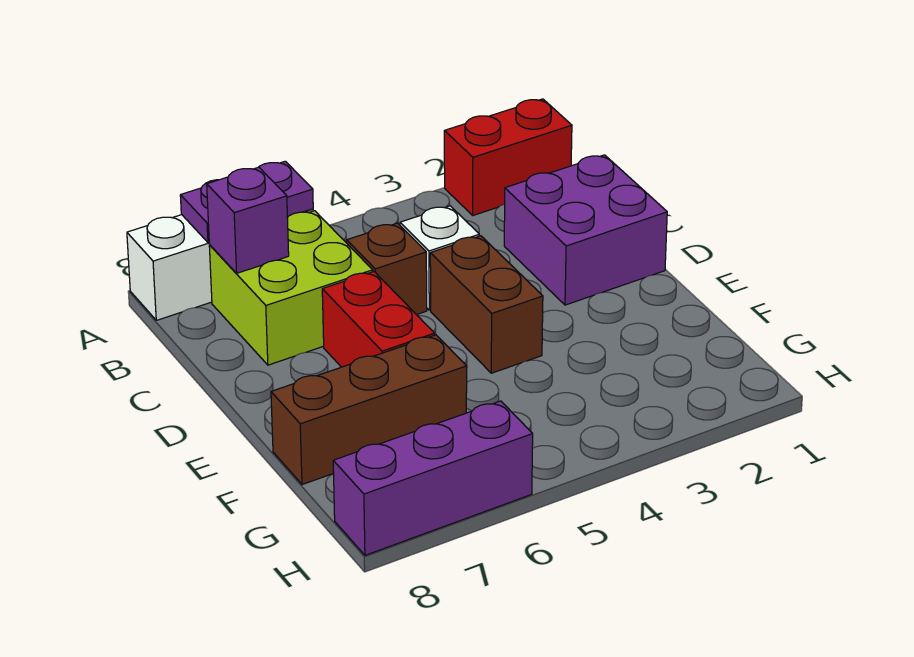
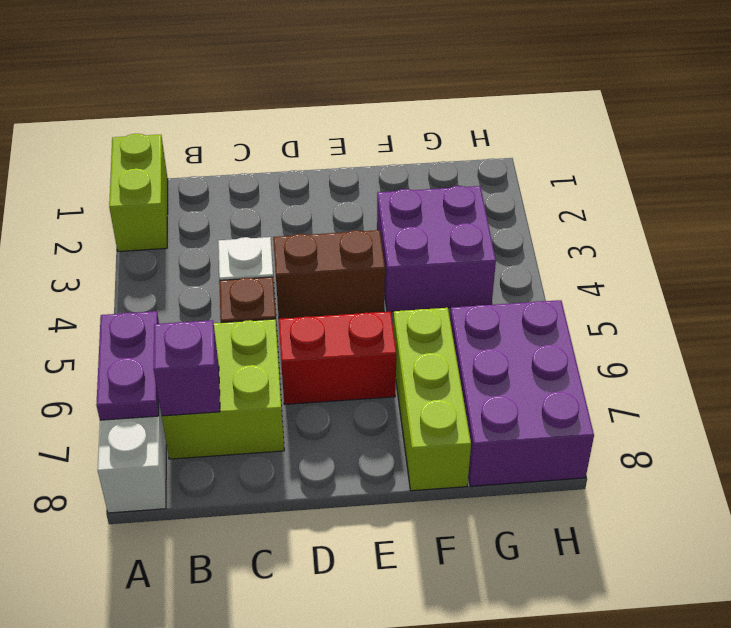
red 1x2 brick [444,99,572,215] -> lime 1x2 brick [109,134,168,251]
purple 2x2 brick [504,155,667,305] -> purple 2x2 brick moved to [377,186,496,312]
brown 1x3 brick [271,335,467,485] -> lime 1x3 brick [393,308,471,491]
purple 1x3 brick [333,401,533,555] -> purple 2x3 brick [450,300,594,486]

